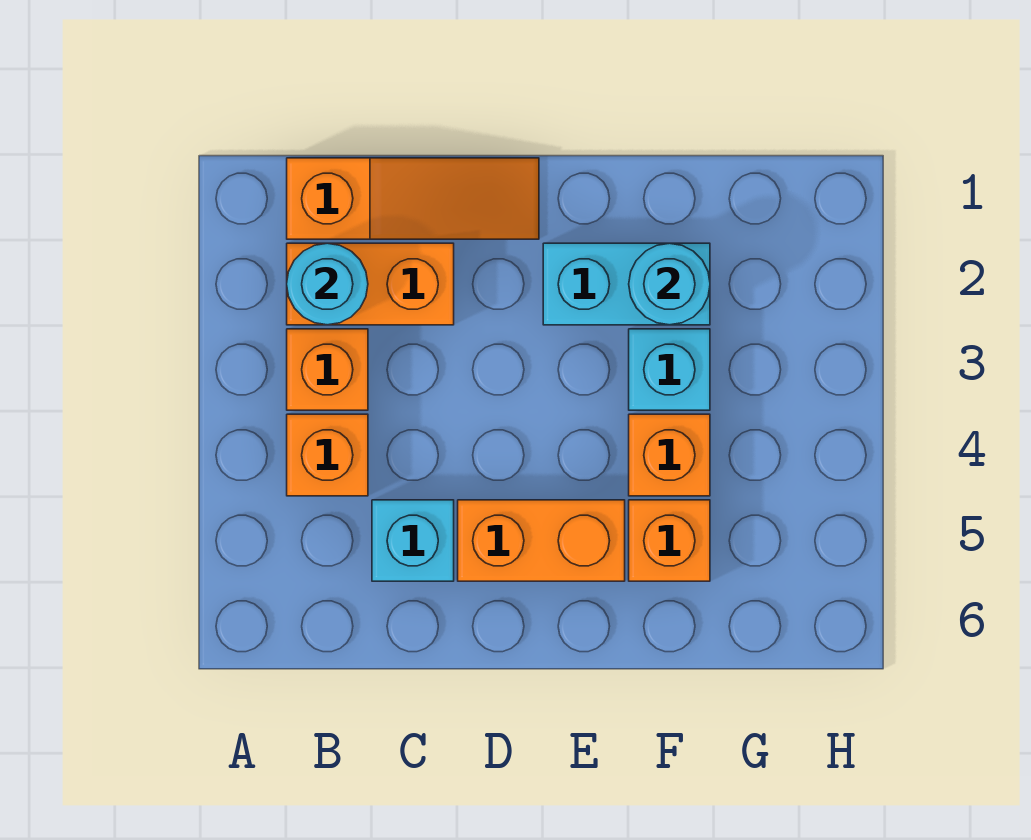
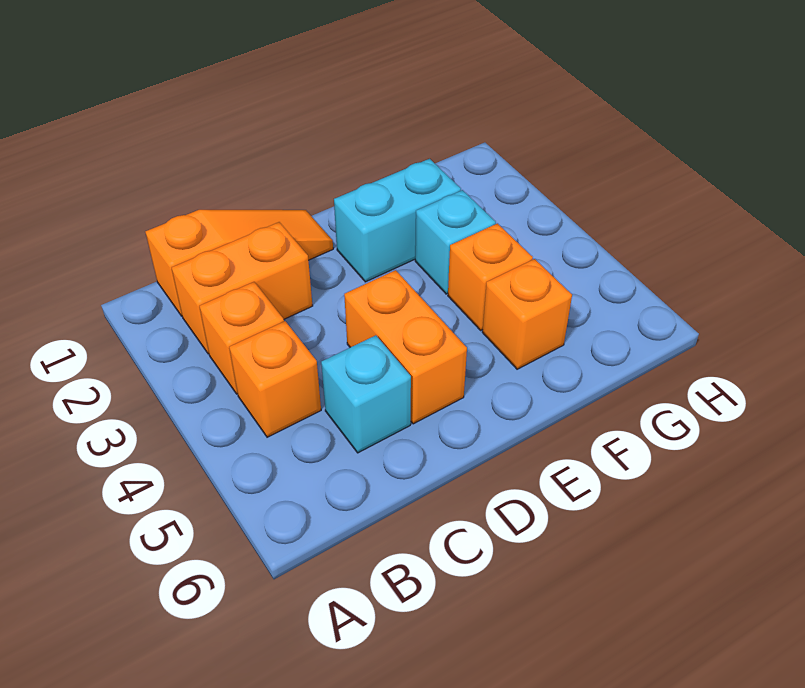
cyan 1x1 round brick [287,243,368,325] -> none
orange 1x2 brick [458,500,625,581] -> orange 1x2 brick turned to [344,270,467,424]
cyan 1x1 round brick [629,243,710,325] -> none

